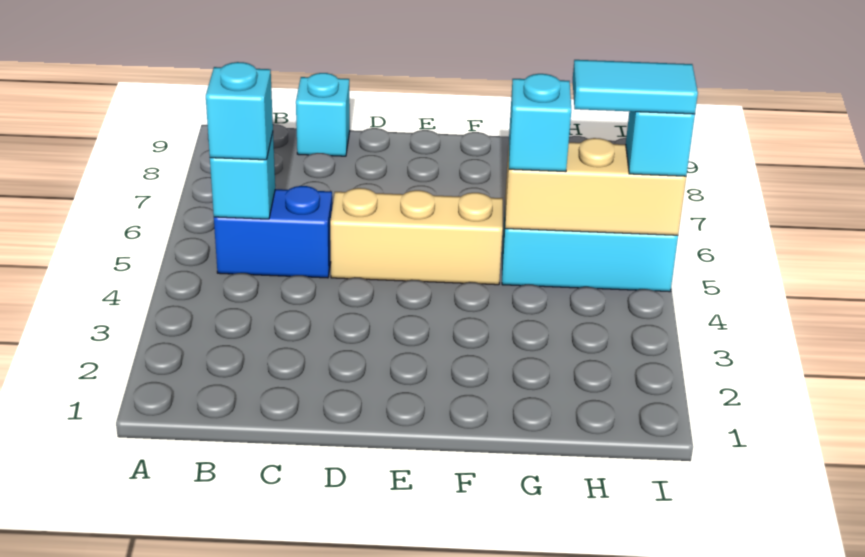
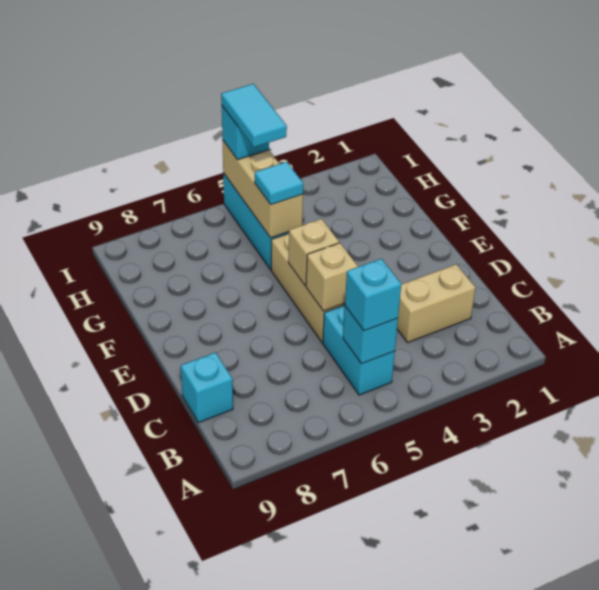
blue 1x2 brick [214,186,332,278] -> cyan 1x2 brick [323,305,395,395]
none -> tan 1x2 brick [397,264,476,342]
none -> tan 1x1 brick [306,243,358,311]
none -> tan 1x1 brick [288,219,339,286]
cyan 1x1 brick [509,74,571,172] -> cyan 1x1 tile [255,162,303,205]

